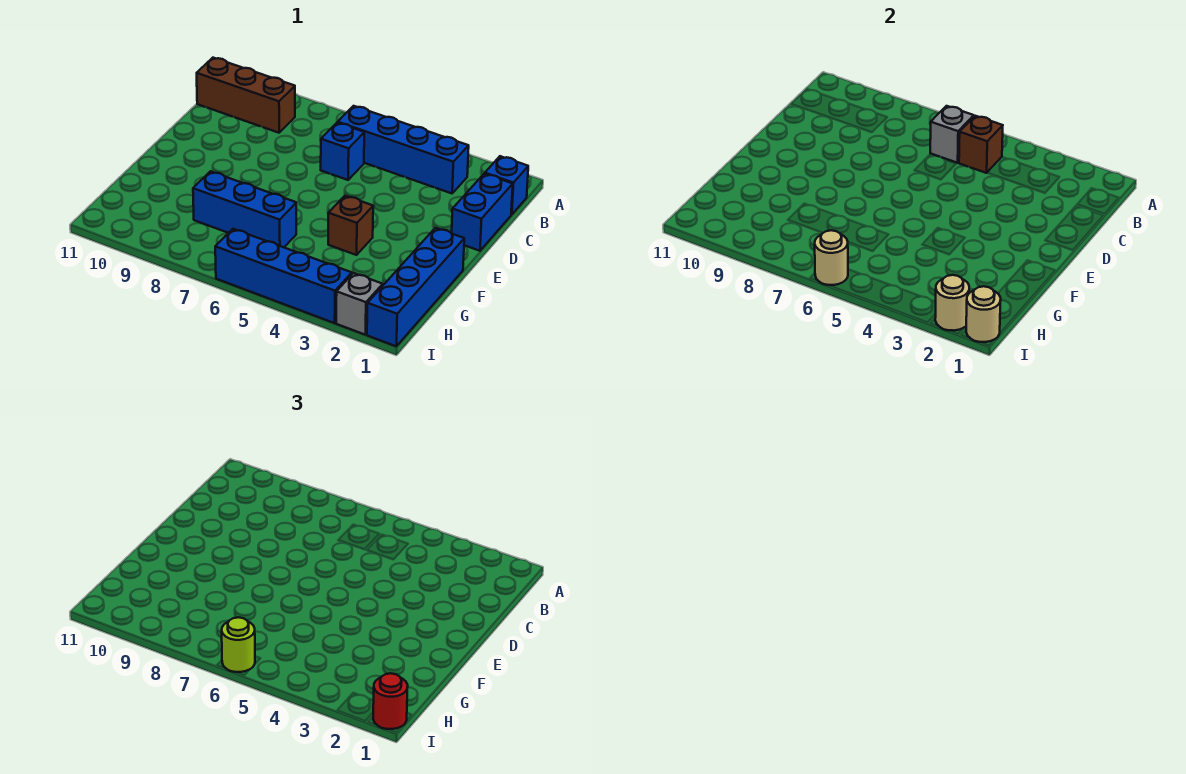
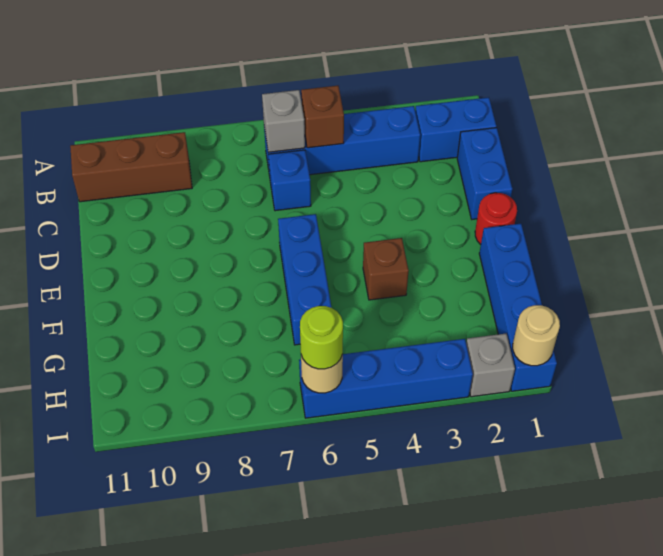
blue 1x1 brick [485,156,528,215] -> blue 1x2 brick [415,97,496,162]
blue 1x3 brick [193,171,296,247] -> blue 1x3 brick turned to [278,214,331,345]
red 1x1 round brick [373,673,408,729] -> red 1x1 round brick moved to [475,193,517,245]
tan 1x1 round brick [935,275,969,331] -> none

